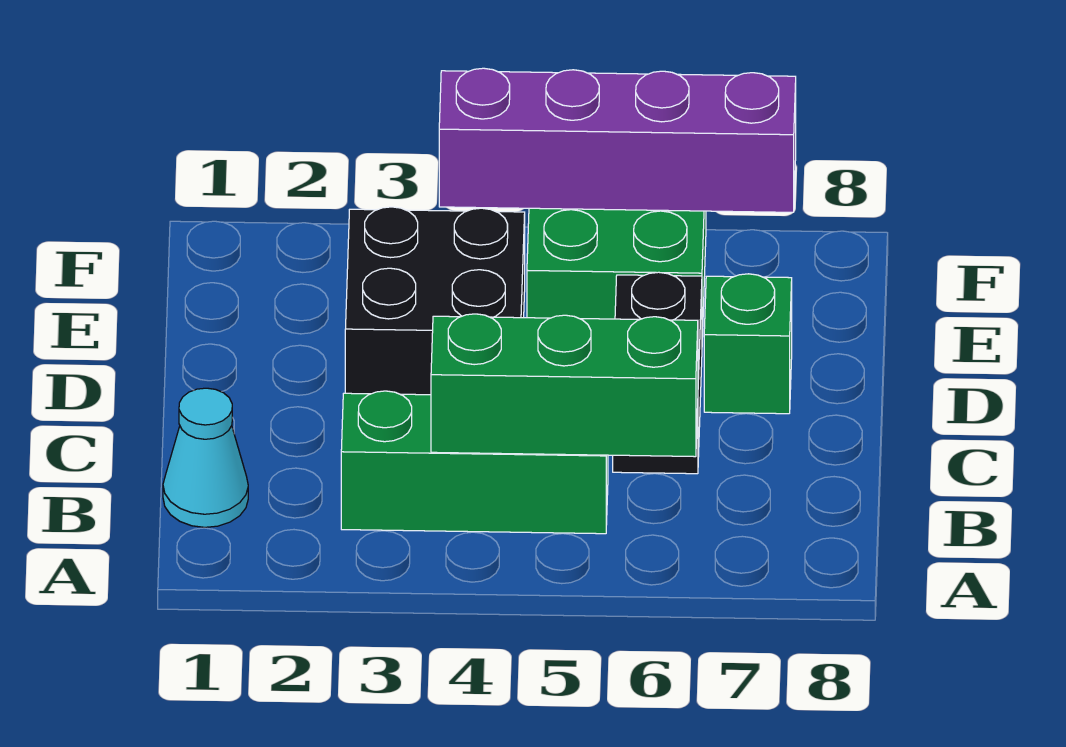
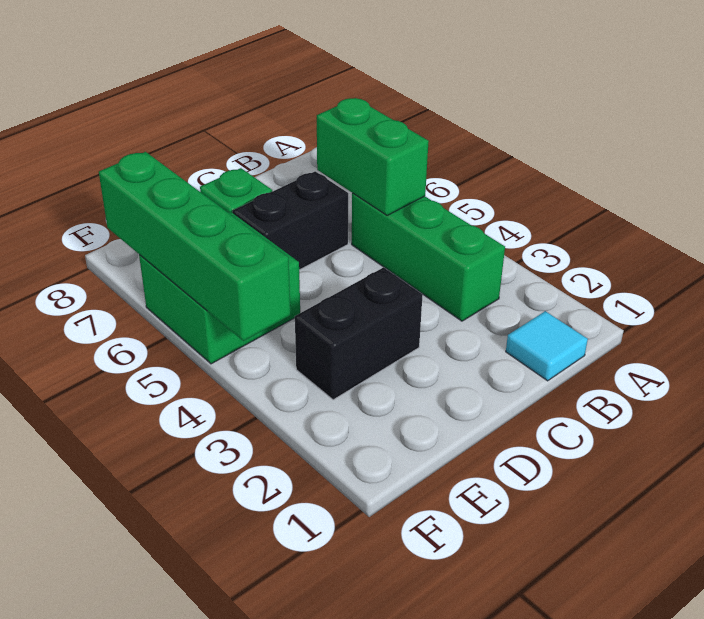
cyan 1x1 cone [163,388,248,527] -> cyan 1x1 tile [506,311,588,381]
green 1x3 brick [431,314,698,457] -> green 1x2 brick [317,98,429,215]
black 2x2 brick [345,207,525,395] -> black 1x2 brick [295,267,423,400]
purple 1x4 brick [439,68,796,212] -> green 1x4 brick [99,152,290,341]

